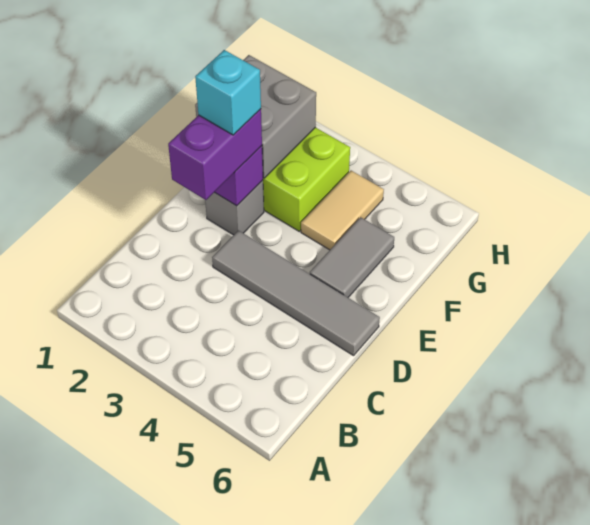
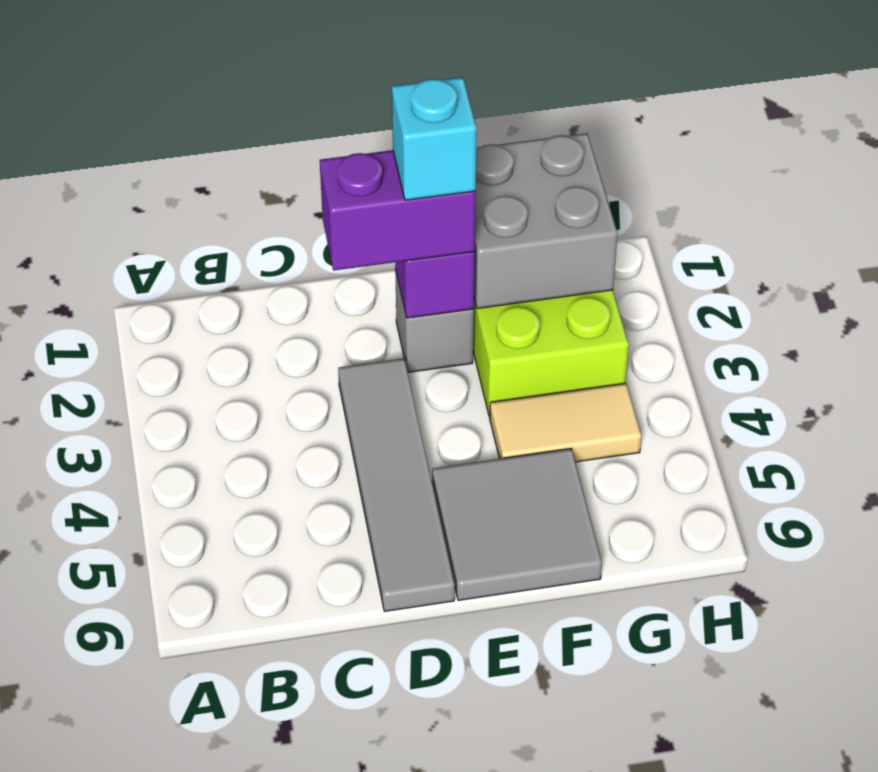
grey 1x2 tile [310,217,394,297] -> grey 2x2 tile [432,449,602,601]

